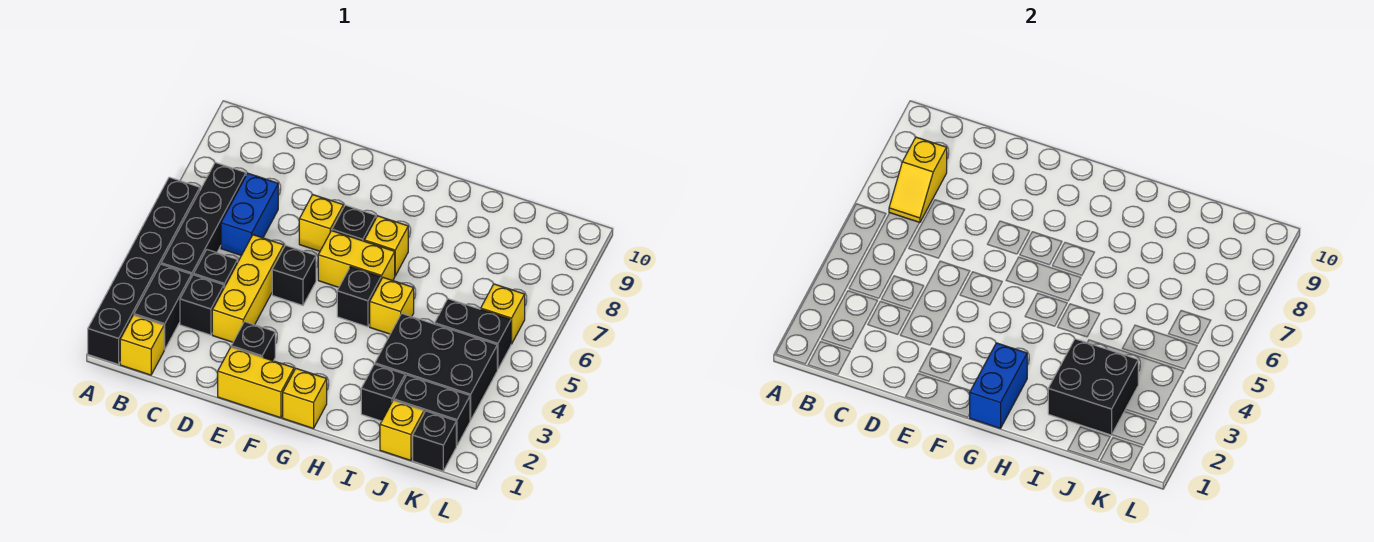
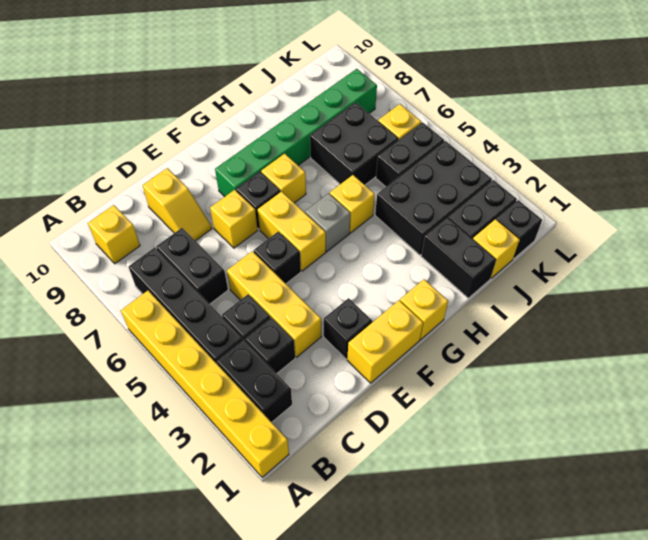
black 1x6 brick [88,177,200,364] -> yellow 1x6 brick [121,291,289,477]
yellow 1x1 brick [120,315,164,375] -> yellow 1x1 brick moved to [88,205,140,264]
yellow 1x2 slope [889,137,947,223] -> yellow 1x2 slope moved to [143,168,212,241]
blue 1x2 brick [221,173,278,255] -> black 1x2 brick [156,228,228,304]
yellow 1x2 brick [318,231,395,287] -> yellow 1x2 brick turned to [258,192,326,271]
none -> green 1x6 brick [215,69,377,197]
blue 1x2 brick [969,343,1027,429] -> none
black 1x1 brick [337,267,381,327] -> grey 1x1 brick [305,193,350,252]
black 1x1 brick [361,364,405,421] -> black 1x2 brick [421,217,496,298]
black 2x2 brick [1048,339,1138,435] -> black 2x2 brick moved to [310,102,399,185]

